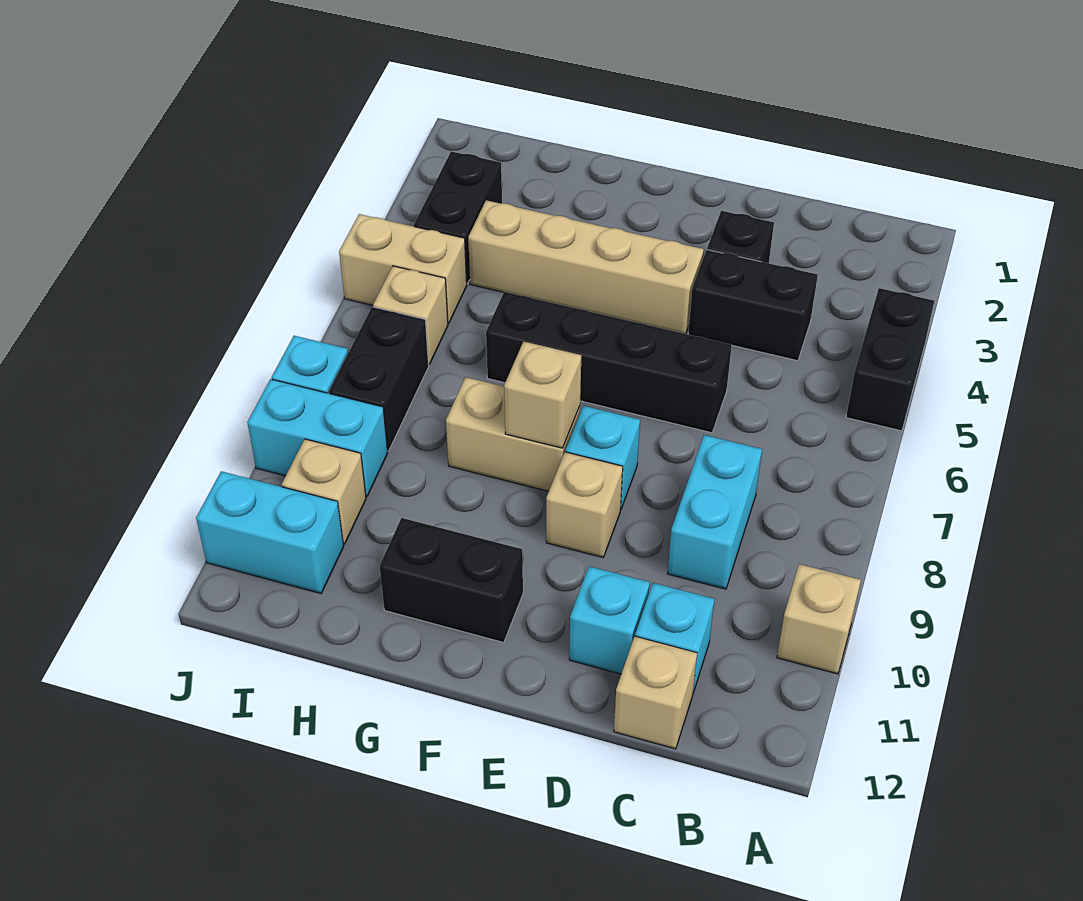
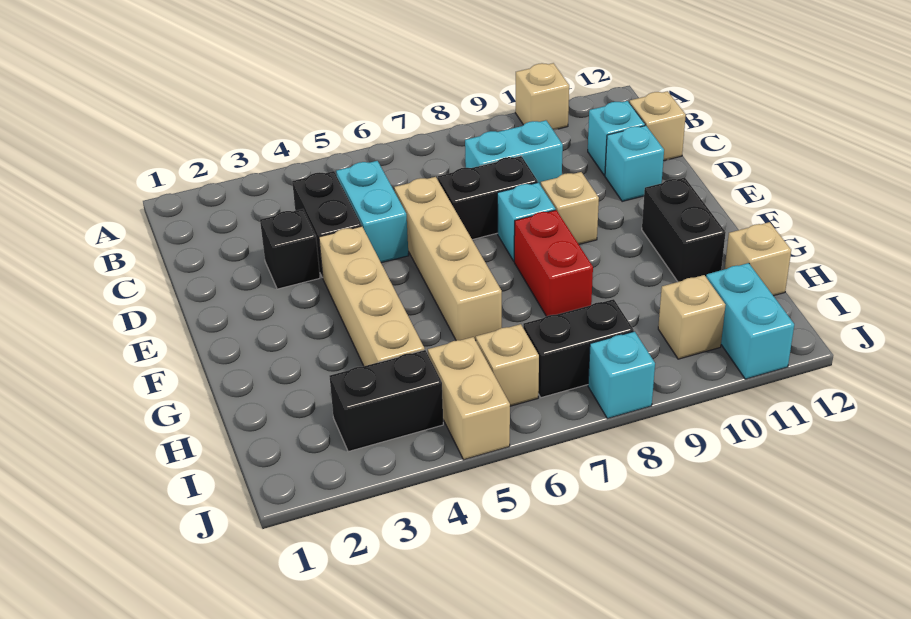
black 1x2 brick [846,288,934,431] -> black 1x2 brick moved to [438,156,538,240]
black 1x4 brick [486,292,732,433] -> tan 1x4 brick [394,177,502,341]
tan 1x2 brick [446,377,580,491] -> red 1x2 brick [514,210,593,316]
tan 1x1 brick [504,341,581,448] -> tan 1x1 brick moved to [725,222,791,296]
cyan 1x2 brick [247,379,388,497] -> cyan 1x2 brick moved to [336,161,409,263]

